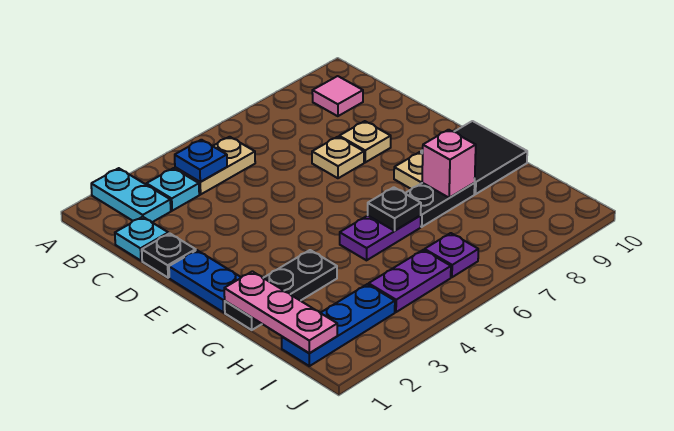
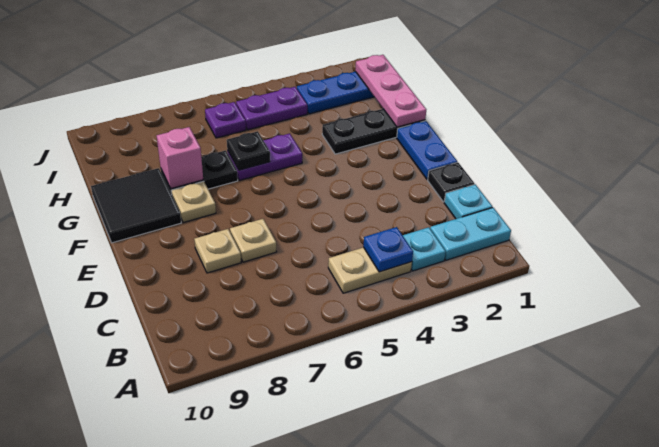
cyan 1x2 plate [91,168,171,222] -> cyan 1x2 plate turned to [430,208,511,260]
pink 1x1 tile [312,76,363,116] -> none

